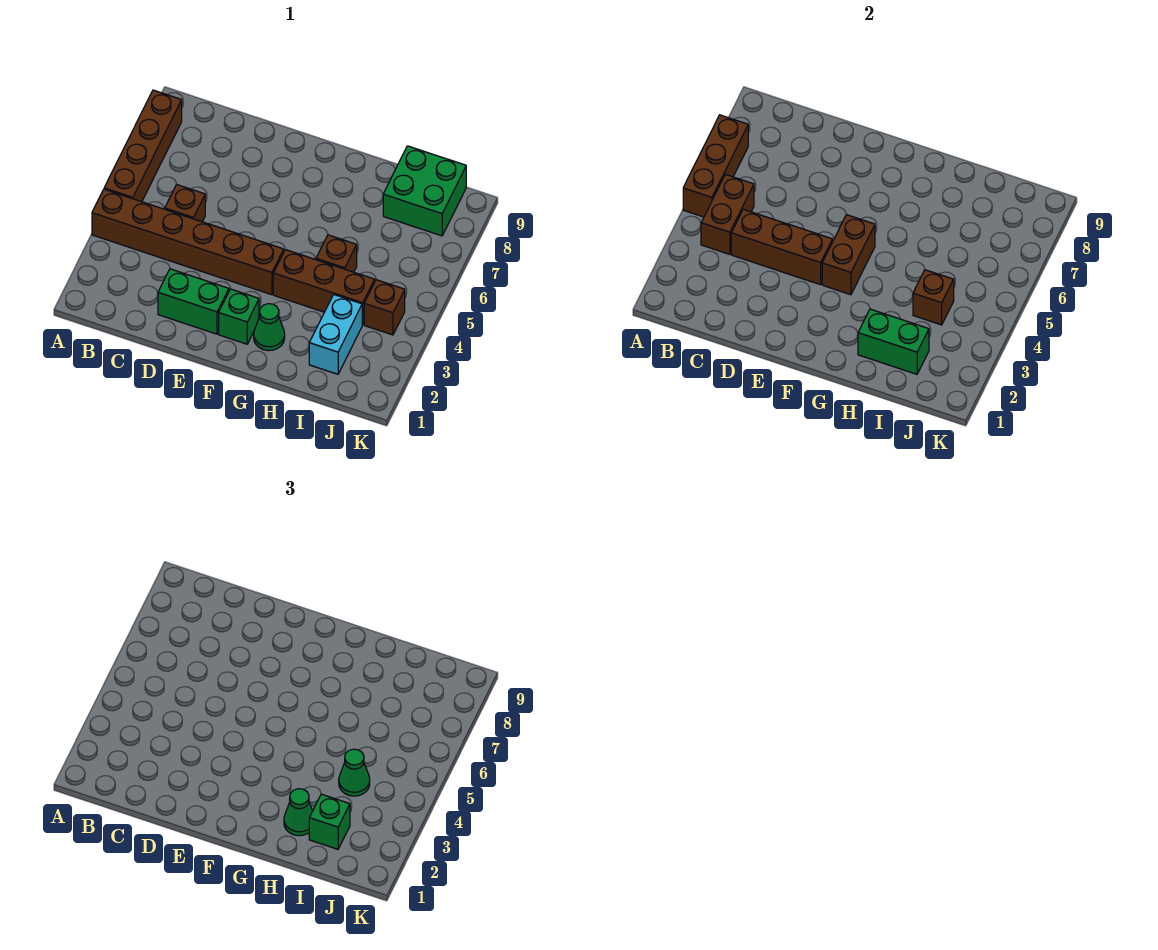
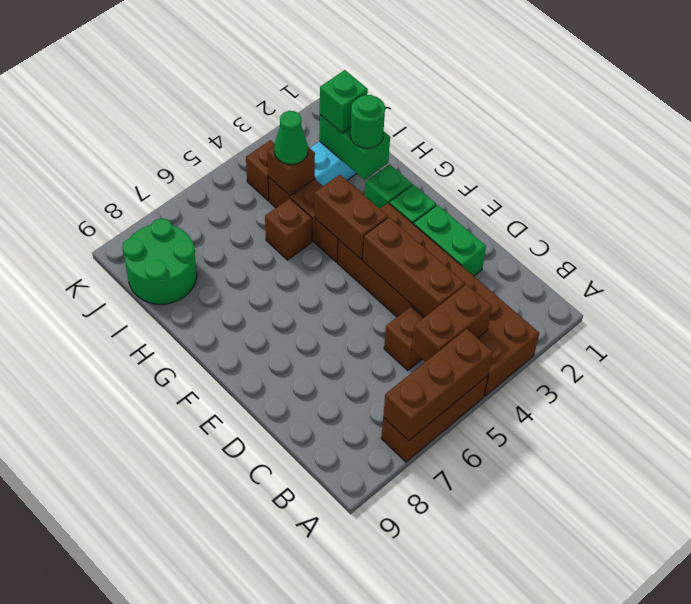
brown 1x6 brick [92,189,284,295] -> brown 2x6 brick [338,203,539,396]
brown 1x4 brick [104,90,182,202] -> brown 1x3 brick [381,376,488,462]
brown 1x2 brick [822,214,875,295] -> brown 1x2 brick turned to [315,175,388,259]
green 1x1 cone [254,304,285,351] -> green 1x1 brick [365,164,412,209]
green 1x1 cone [284,789,312,836] -> green 1x1 round brick [350,95,385,148]
green 2x2 brick [383,146,466,236] -> green 2x2 round brick [123,219,197,304]

